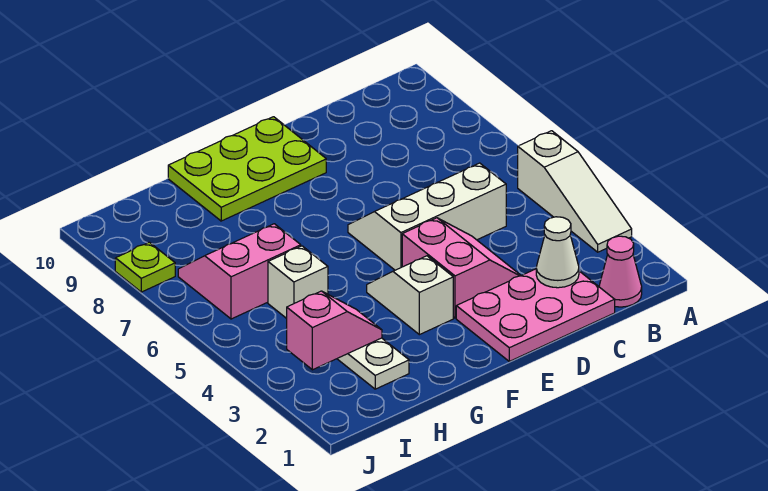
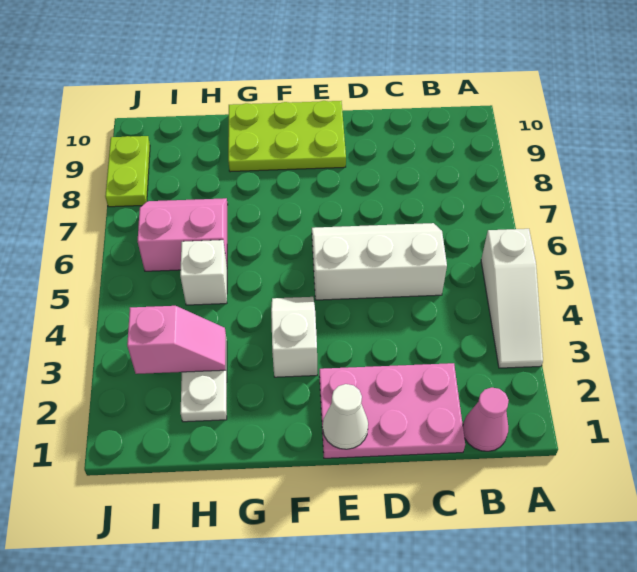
white 1x1 cone [536,217,579,288] -> white 1x1 cone moved to [323,384,368,449]
pink 2x2 slope [402,218,521,318] -> none
lime 1x1 plate [115,242,175,292] -> lime 1x2 plate [105,136,150,207]

